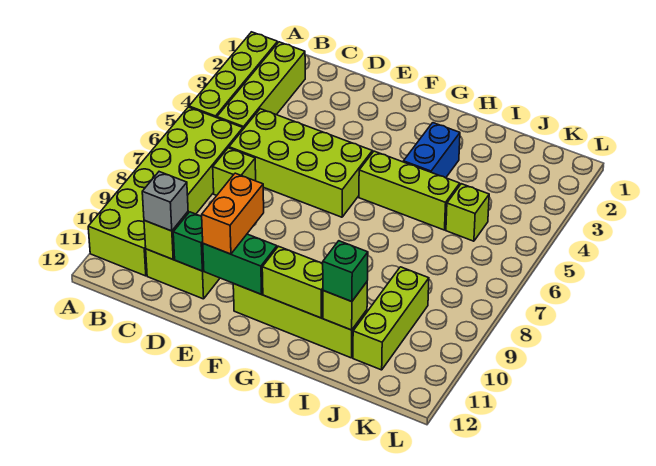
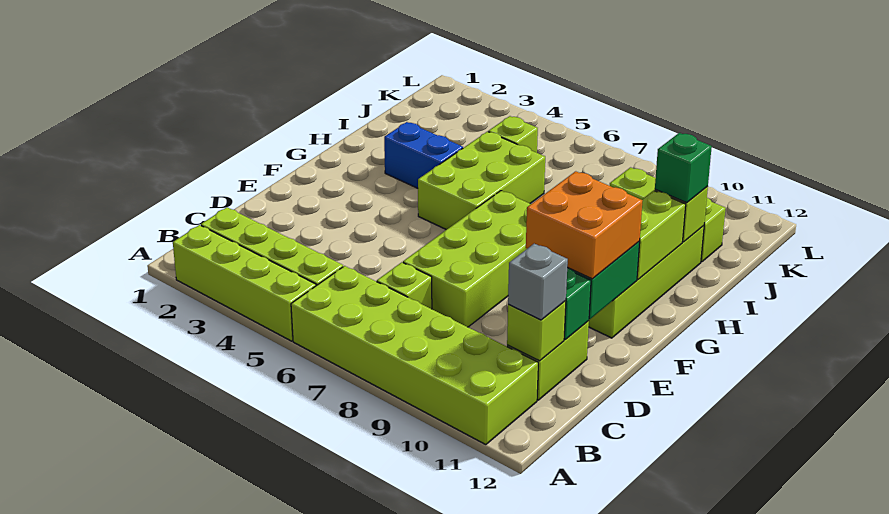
lime 2x4 brick [229,109,372,217] -> lime 2x4 brick moved to [403,191,531,327]
orange 1x2 brick [201,173,264,254] -> orange 2x2 brick [526,171,643,279]
lime 1x3 brick [359,151,460,230] -> lime 2x3 brick [418,132,545,230]

